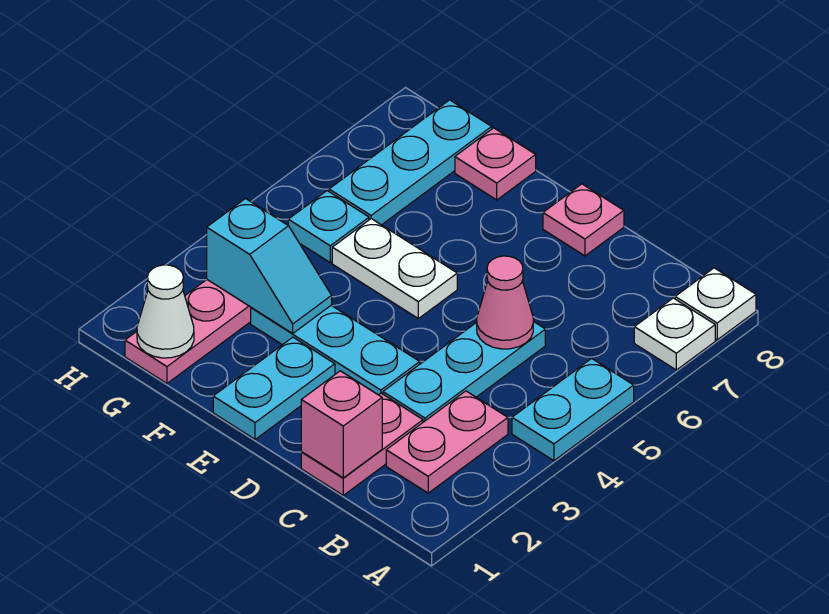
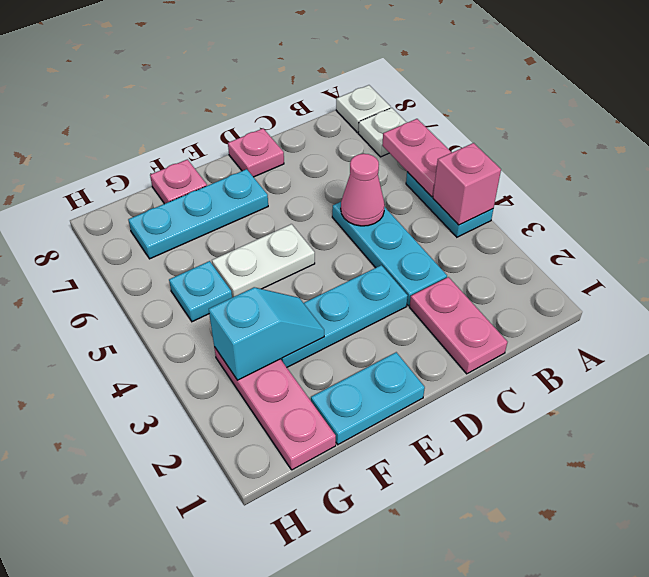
pink 1x2 plate [386,391,508,493] -> pink 1x2 plate moved to [382,119,452,197]
pink 1x1 brick [301,371,382,478] -> pink 1x1 brick moved to [433,143,501,225]
cyan 1x2 plate [213,337,335,439] -> cyan 1x2 plate turned to [311,352,425,444]
white 1x1 cone [137,265,194,358] -> none
cyan 1x3 plate [329,100,492,225] -> cyan 1x3 plate turned to [128,169,268,259]

